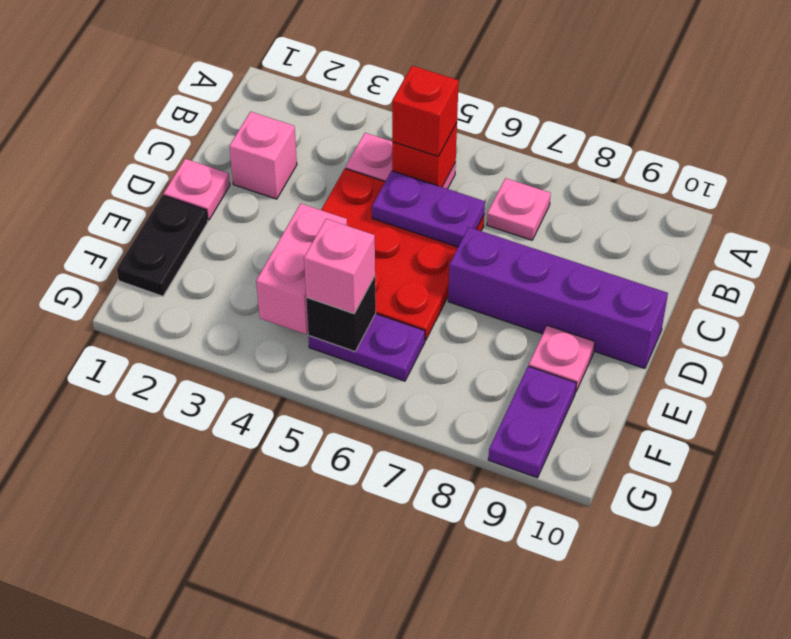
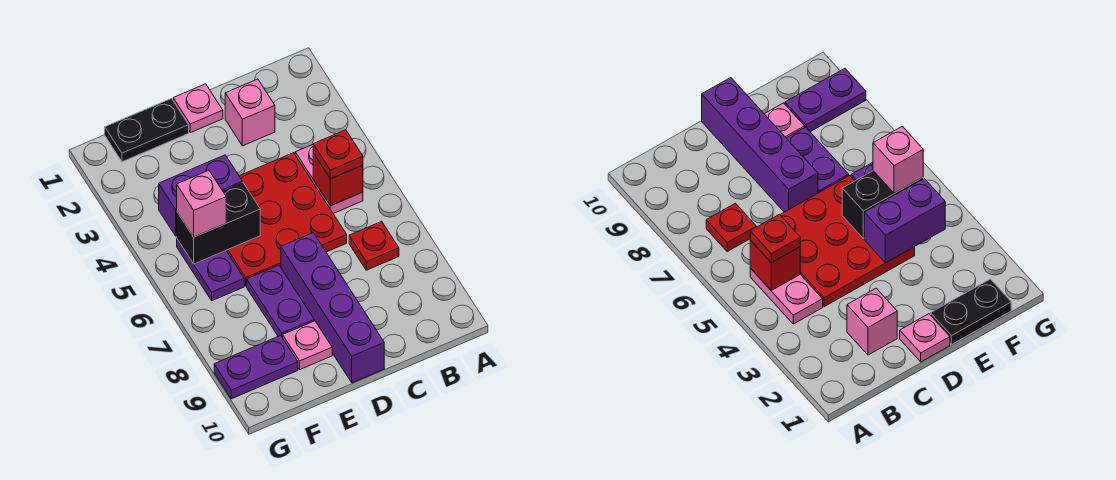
red 1x1 brick [392,66,459,156] -> red 1x1 plate [313,130,363,179]
pink 1x1 plate [487,178,551,240] -> red 1x1 plate [349,221,399,270]
purple 1x2 plate [372,171,485,247] -> purple 1x2 plate moved to [247,265,314,338]
pink 1x2 brick [256,204,347,334] -> purple 1x2 brick [159,155,242,236]
black 1x1 brick [306,276,376,351] -> black 1x2 brick [177,183,260,264]

